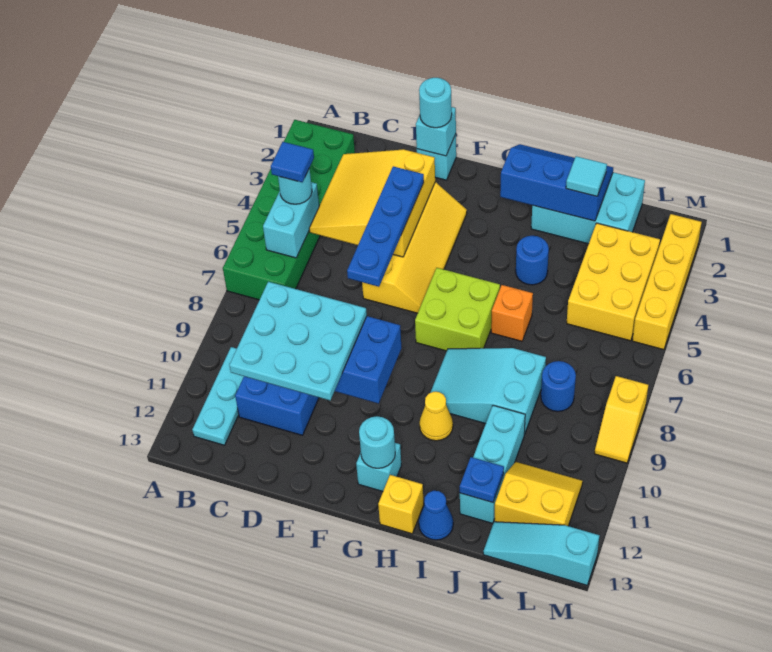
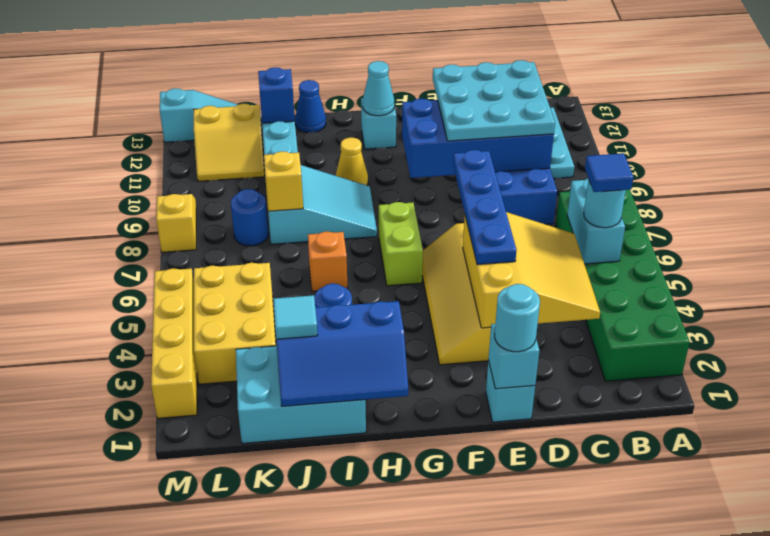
lime 2x2 brick [415,268,500,351] -> lime 1x2 brick [379,202,423,286]
cyan 1x1 round brick [359,416,395,468] -> cyan 1x1 cone [363,61,394,116]
yellow 1x1 brick [378,475,424,534] -> yellow 1x1 brick moved to [264,151,303,211]
blue 1x1 plate [460,457,504,503] -> blue 1x1 brick [258,67,295,123]

